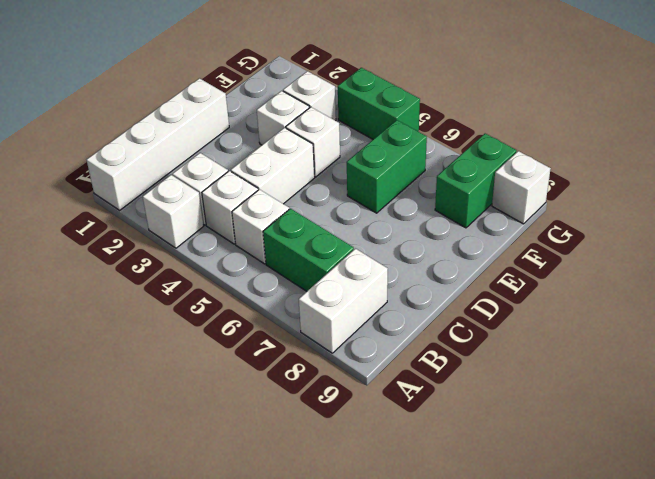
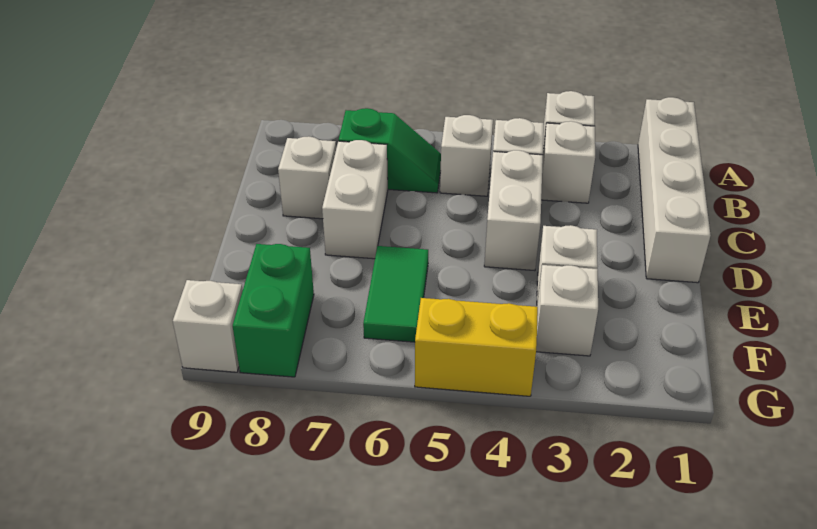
white 1x2 brick [299,249,388,353] -> white 1x2 brick moved to [322,140,388,259]
green 1x2 brick [263,209,354,291] -> green 1x2 slope [339,108,441,193]
white 1x1 brick [286,107,340,177] -> white 1x1 brick moved to [278,136,336,219]
green 1x2 brick [347,120,427,213] -> green 1x2 tile [363,246,428,342]
green 1x2 brick [338,68,420,139] -> yellow 1x2 brick [415,298,538,396]

